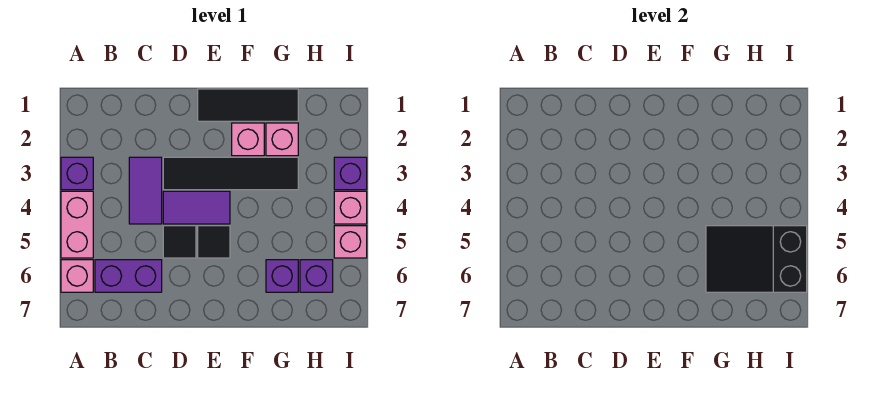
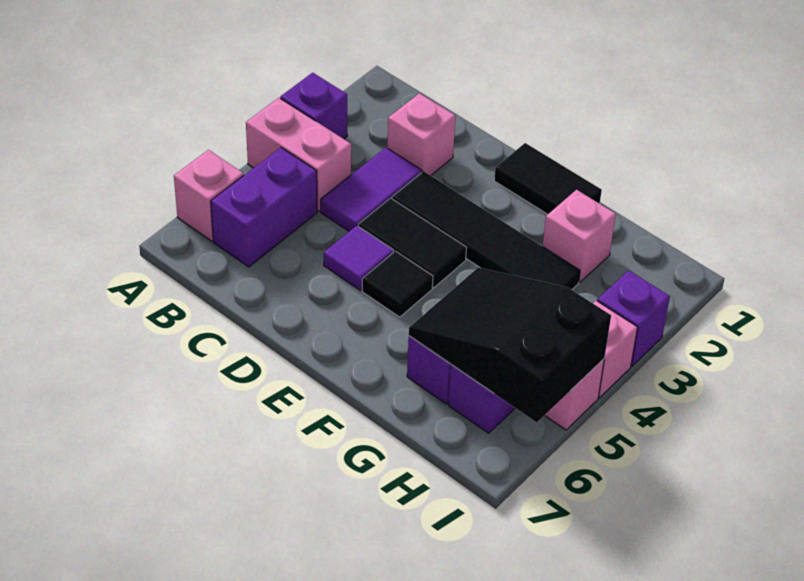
pink 1x2 brick [61,191,93,258] -> pink 1x2 brick turned to [246,98,351,211]
purple 1x2 brick [95,260,162,292] -> purple 1x2 brick turned to [211,148,317,267]
purple 1x2 tile [163,191,230,224] -> black 1x2 tile [358,198,467,288]
black 1x1 tile [163,226,196,258] -> purple 1x1 tile [324,226,394,290]
black 1x3 tile [198,89,298,121] -> black 1x2 tile [494,143,602,214]
pink 1x1 brick [232,123,264,156] -> pink 1x1 brick moved to [387,93,456,176]

